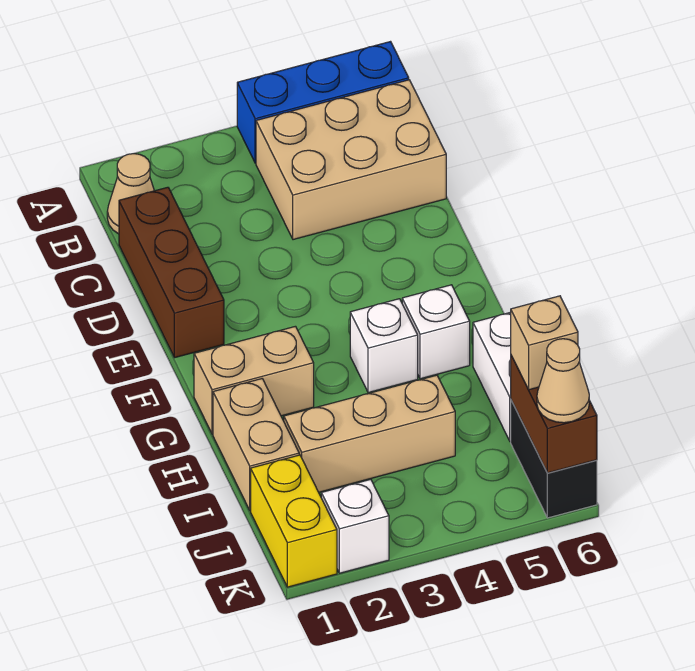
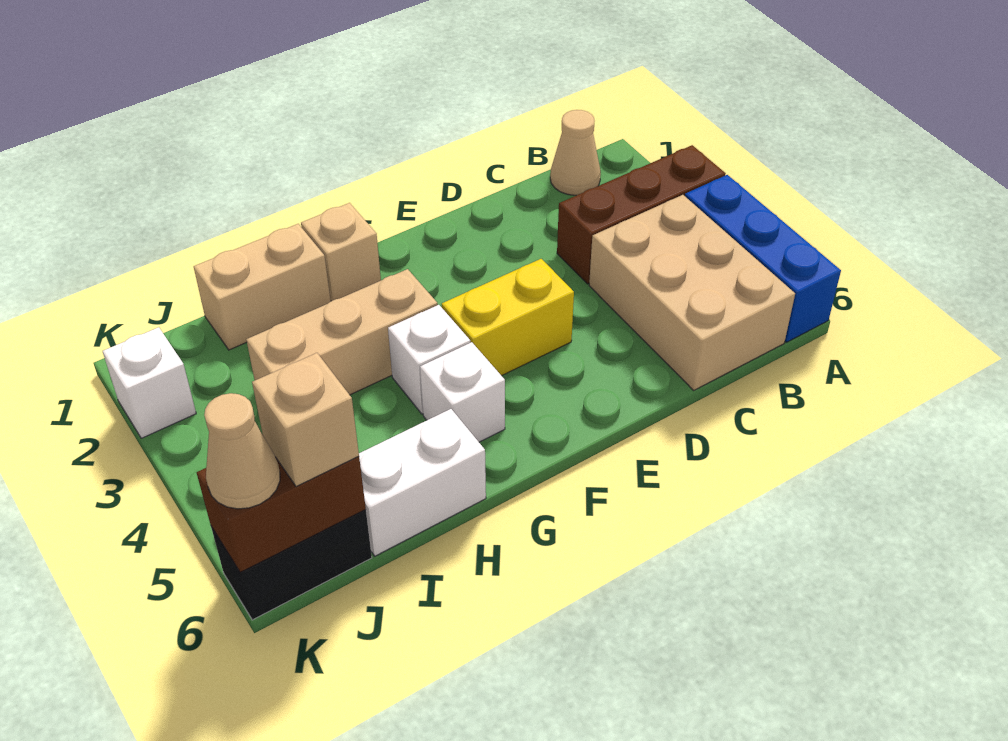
brown 1x3 brick [119,187,224,358] -> brown 1x3 brick moved to [557,145,726,284]
tan 1x2 brick [194,326,314,434] -> tan 1x1 brick [301,203,381,301]
tan 1x3 brick [284,375,455,492] -> tan 1x3 brick turned to [246,269,438,395]
yellow 1x2 brick [251,455,337,587] -> yellow 1x2 brick moved to [442,259,574,376]

